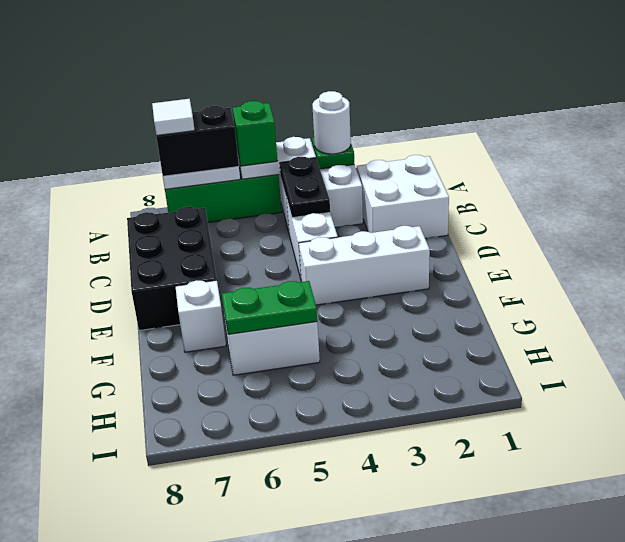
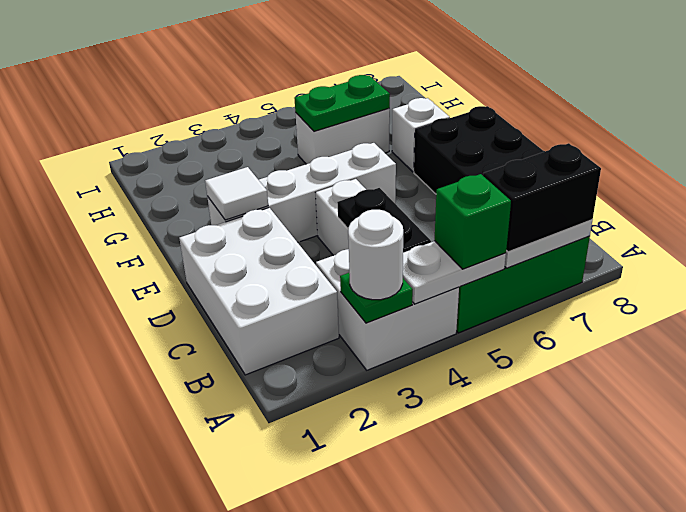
white 1x1 tile [152,99,194,136] -> white 1x1 tile moved to [205,167,268,220]
white 2x2 brick [357,155,449,239] -> white 2x3 brick [179,208,339,375]
white 1x3 brick [299,226,430,305] -> white 1x4 brick [207,143,396,242]

